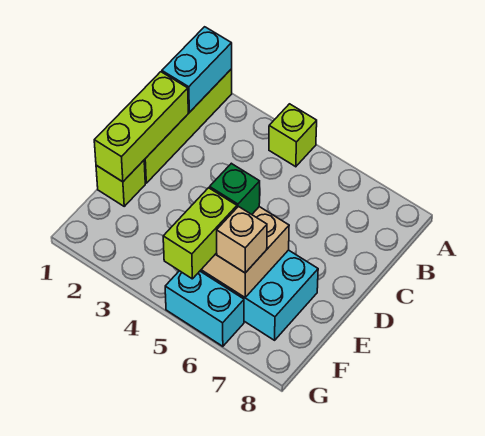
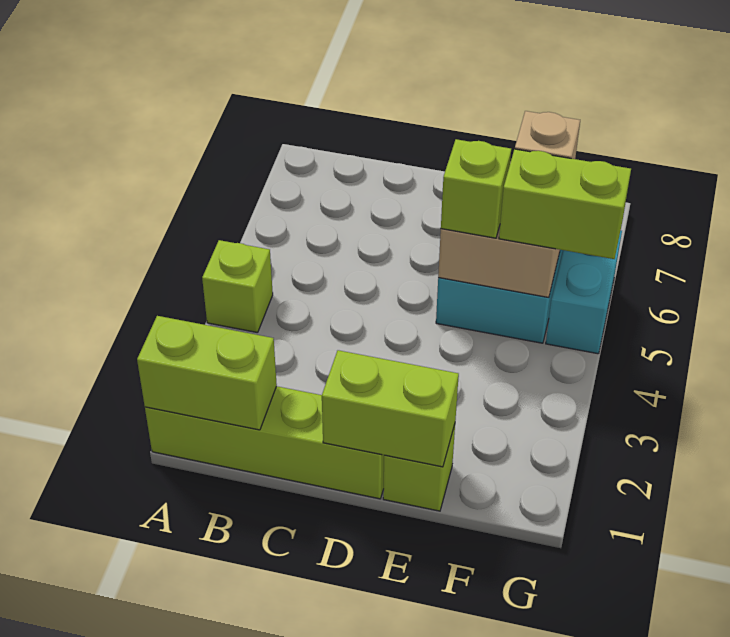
cyan 1x2 brick [162,27,232,112] -> lime 1x2 brick [137,316,277,430]
lime 1x3 brick [94,72,188,182] -> lime 1x2 brick [322,350,459,467]
green 1x1 brick [210,163,260,214] -> lime 1x1 brick [441,139,511,238]

